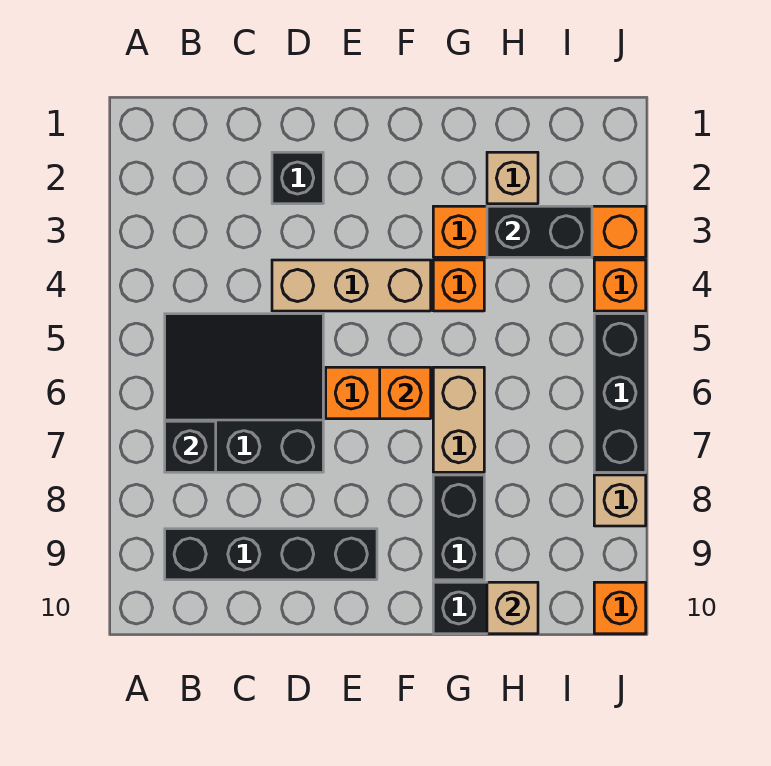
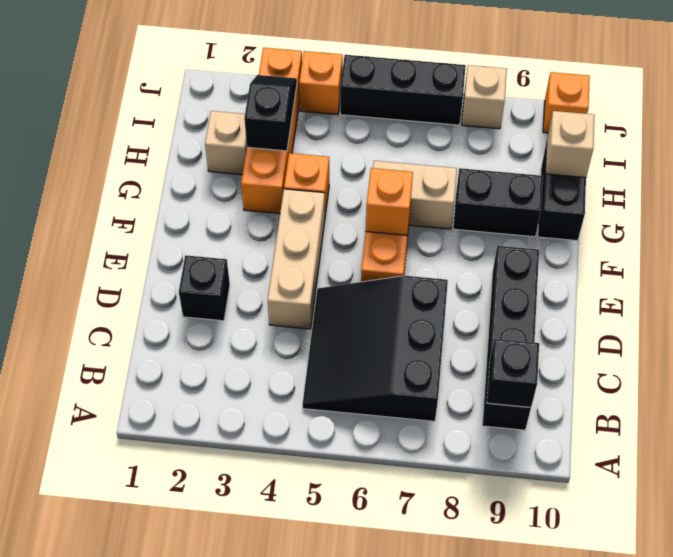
black 1x1 brick [165,421,216,472] -> black 1x1 brick moved to [487,339,539,408]
black 1x2 brick [487,206,592,257] -> black 1x2 slope [244,75,297,151]

